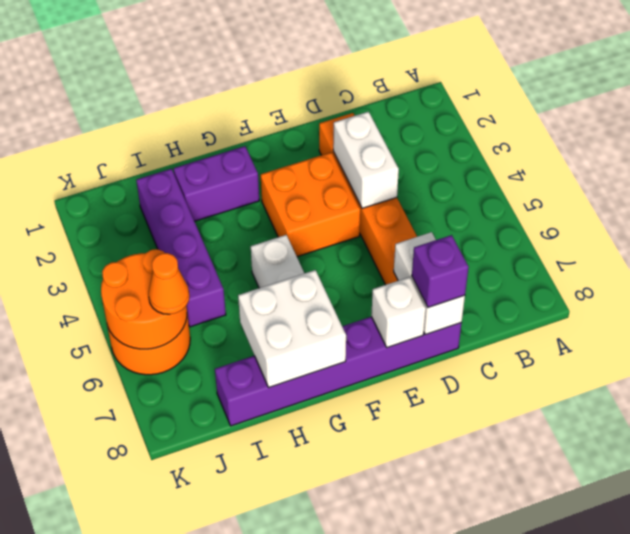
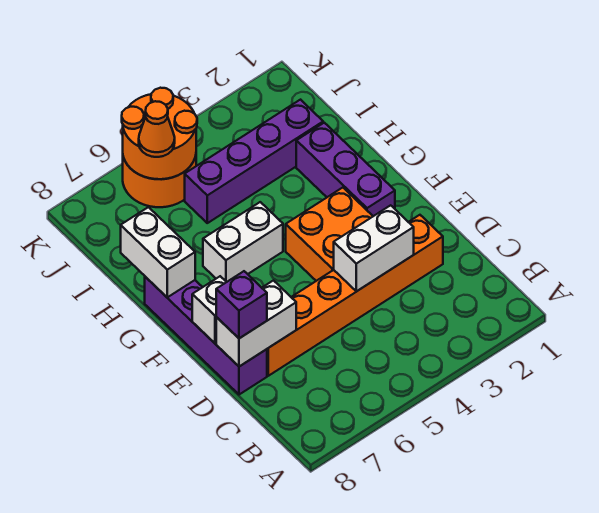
purple 1x6 brick [215,317,462,426] -> purple 1x4 brick [145,277,267,395]
purple 1x2 brick [174,146,259,221] -> purple 1x3 brick [296,123,395,216]
white 2x2 brick [238,270,346,388] -> white 1x2 brick [121,207,195,297]

